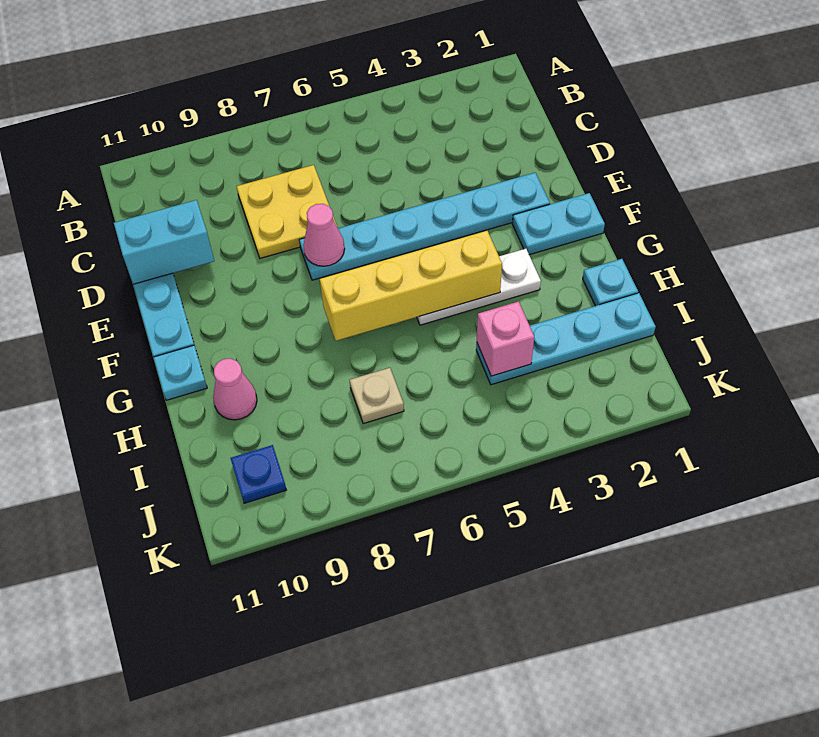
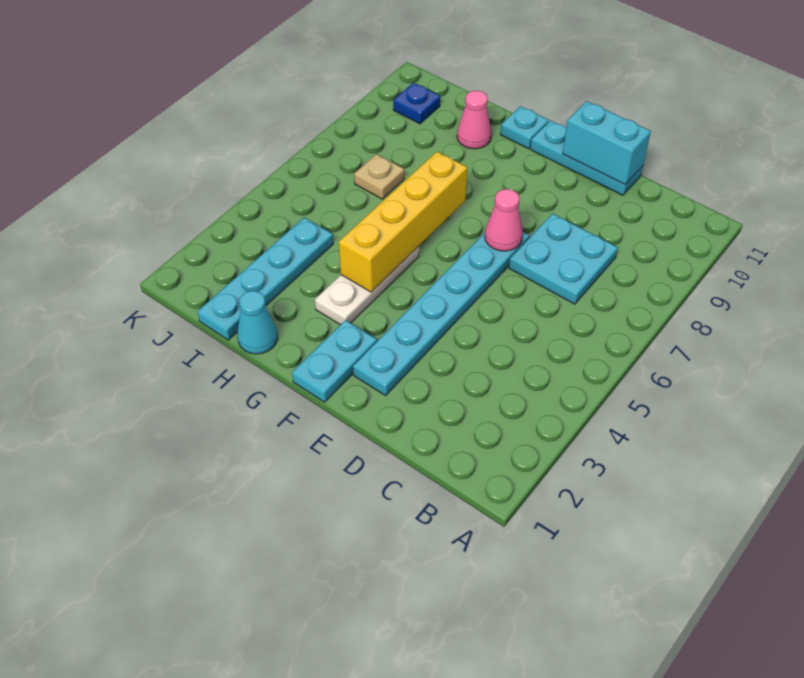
yellow 2x2 plate [236,165,337,258] -> cyan 2x2 plate [509,214,618,304]
cyan 1x2 brick [114,200,214,284] -> cyan 1x2 brick turned to [563,101,651,184]
cyan 1x1 plate [583,259,638,306] -> cyan 1x1 cone [237,291,278,354]
pink 1x1 brick [477,301,534,376] -> none

